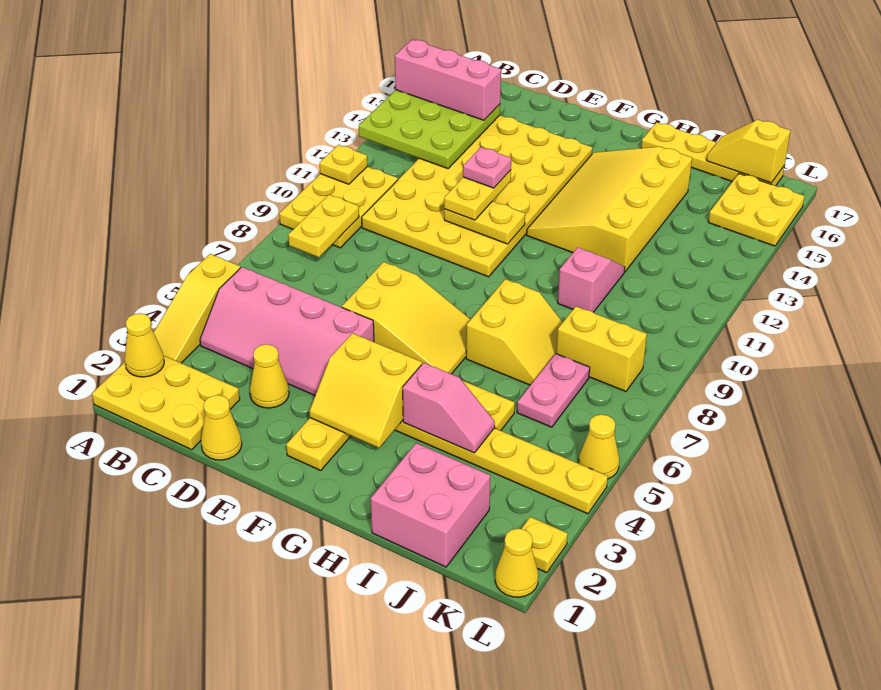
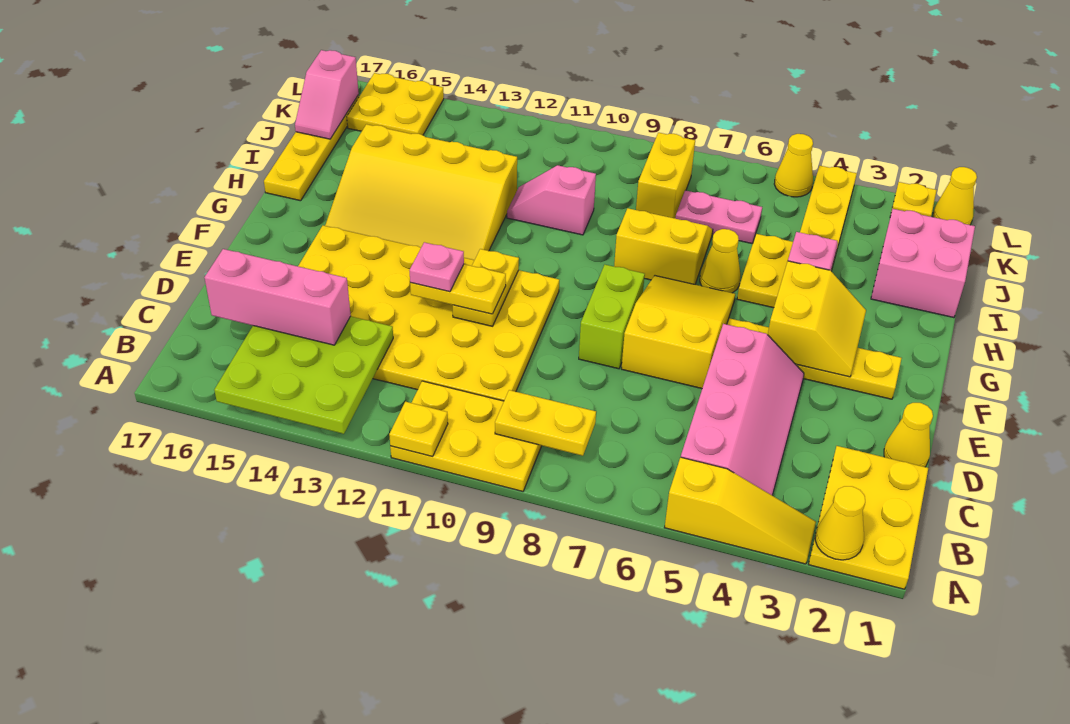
pink 1x3 brick [395,39,501,120] -> pink 1x3 brick turned to [204,249,351,345]
yellow 1x1 cone [250,344,289,408] -> yellow 1x1 cone moved to [700,229,741,293]
none -> lime 1x2 brick [579,265,645,369]
yellow 1x2 slope [707,120,790,183] -> pink 1x2 slope [295,50,359,139]

